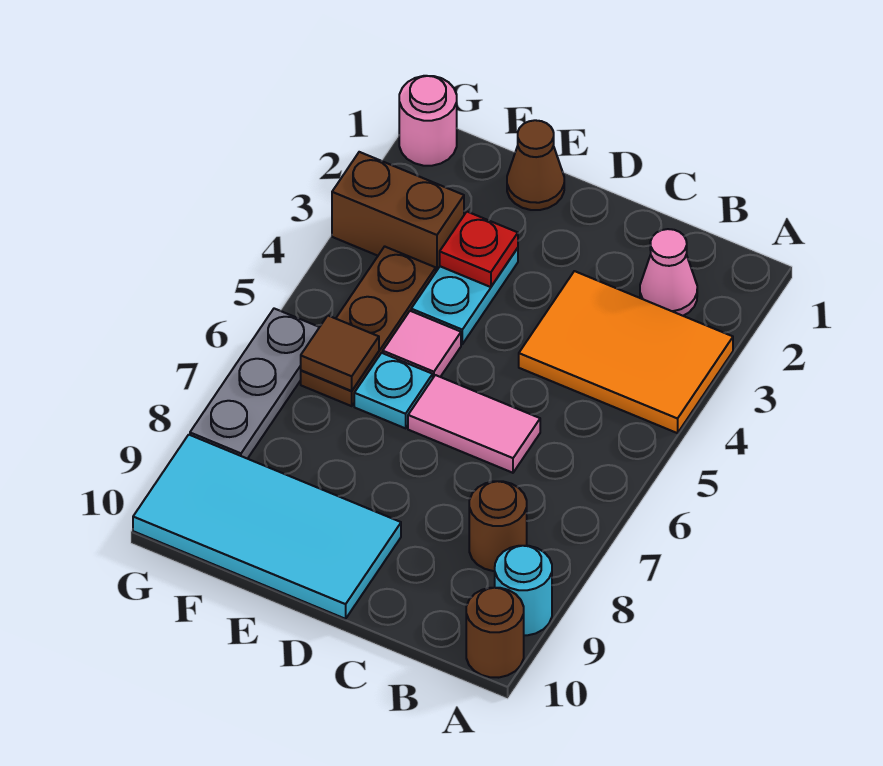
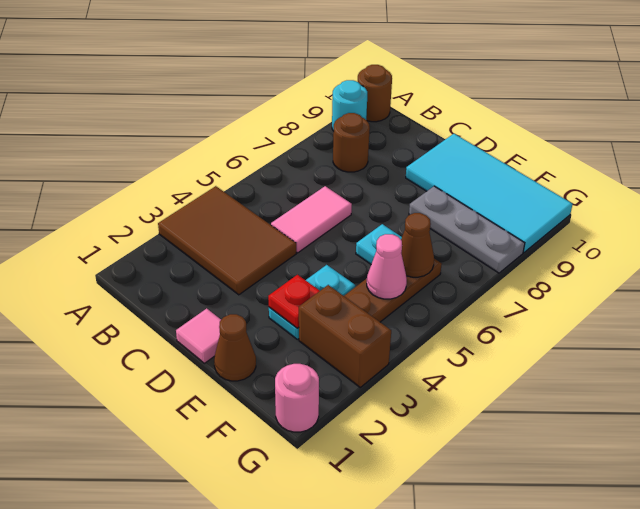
orange 2x3 tile [519,271,733,433] -> brown 2x3 tile [158,186,296,295]
pink 1x1 cone [640,229,697,316] -> pink 1x1 cone moved to [367,234,407,299]
pink 1x2 tile [408,375,540,473] -> pink 1x2 tile turned to [271,186,352,253]
pink 1x1 tile [383,311,461,377] -> pink 1x1 tile moved to [176,308,221,363]
brown 1x1 tile [301,316,379,391] -> brown 1x1 cone [401,213,434,277]
grey 1x3 plate [190,309,319,459] -> grey 1x3 plate turned to [409,186,525,273]

